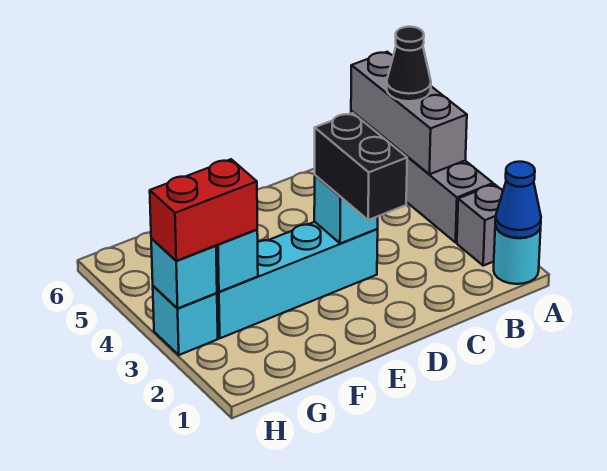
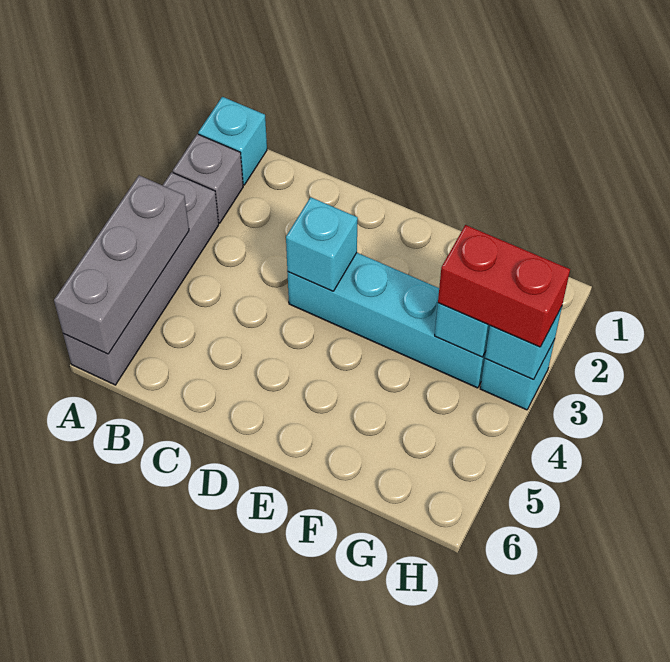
cyan 1x1 round brick [494,226,541,284] -> cyan 1x1 brick [198,97,267,185]
blue 1x1 cone [495,162,541,238] -> none
black 1x1 cone [387,27,431,101] -> none
black 1x2 brick [315,113,407,220] -> none

